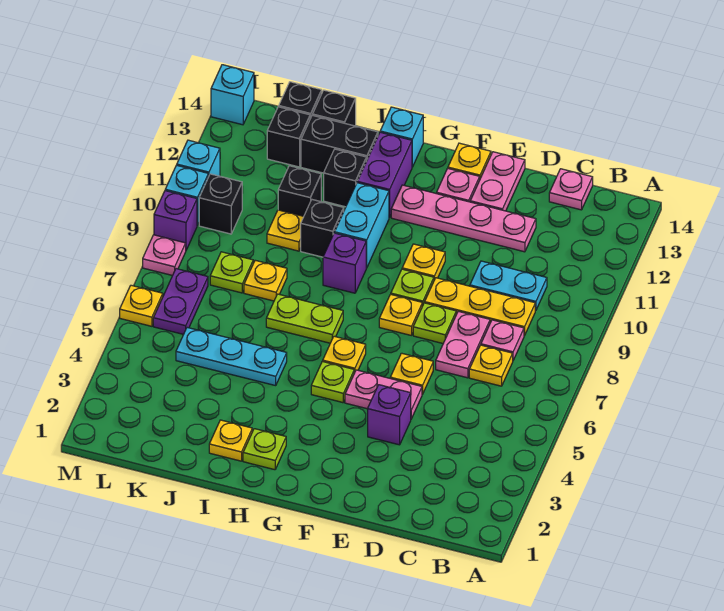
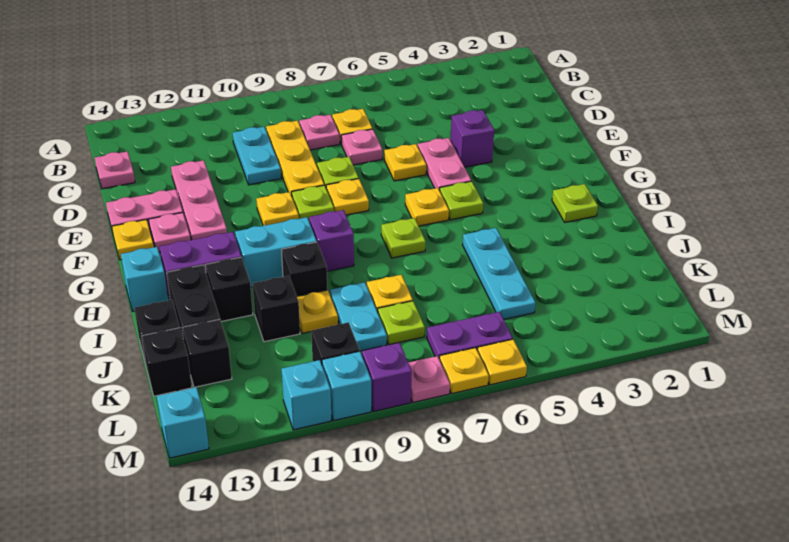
pink 1x2 plate [436,311,490,378] -> pink 1x1 plate [341,129,382,165]
pink 1x4 plate [391,185,536,252] -> pink 1x3 plate [171,160,227,240]
lime 1x2 plate [266,294,343,343] -> lime 1x1 plate [381,218,426,258]
yellow 1x1 plate [209,420,252,461] -> yellow 1x1 plate moved to [439,348,489,394]
none -> cyan 1x2 plate [330,282,387,351]

